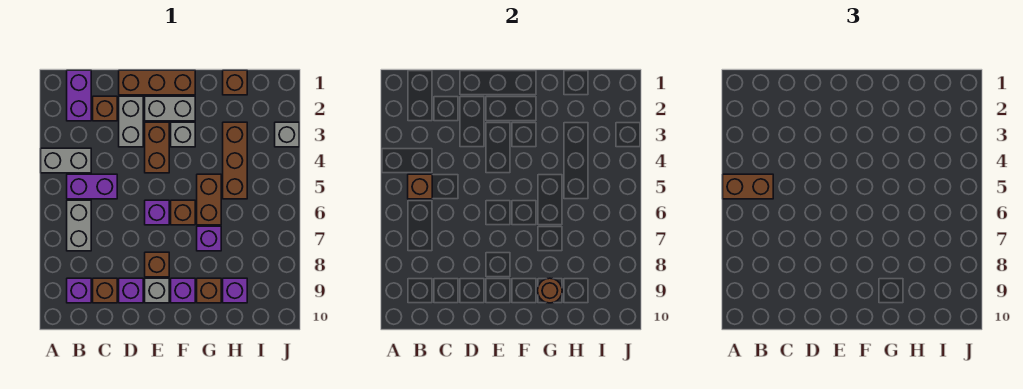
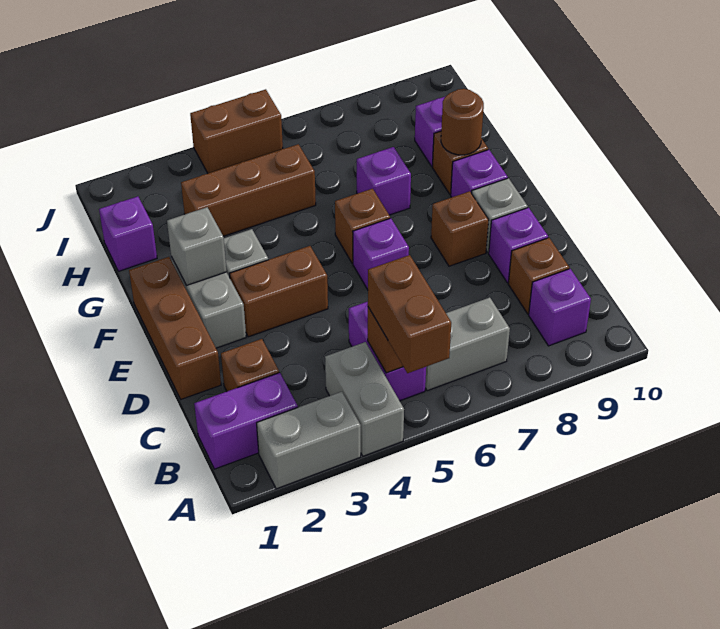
grey 1x2 brick [119,96,143,147] -> grey 1x2 brick moved to [257,392,361,489]
brown 1x2 brick [197,174,221,225] -> brown 1x2 brick moved to [190,89,283,173]
brown 1x1 brick [223,70,247,95] -> purple 1x1 brick [99,196,157,271]
grey 1x1 brick [275,122,299,147] -> grey 1x1 brick moved to [167,207,227,286]

